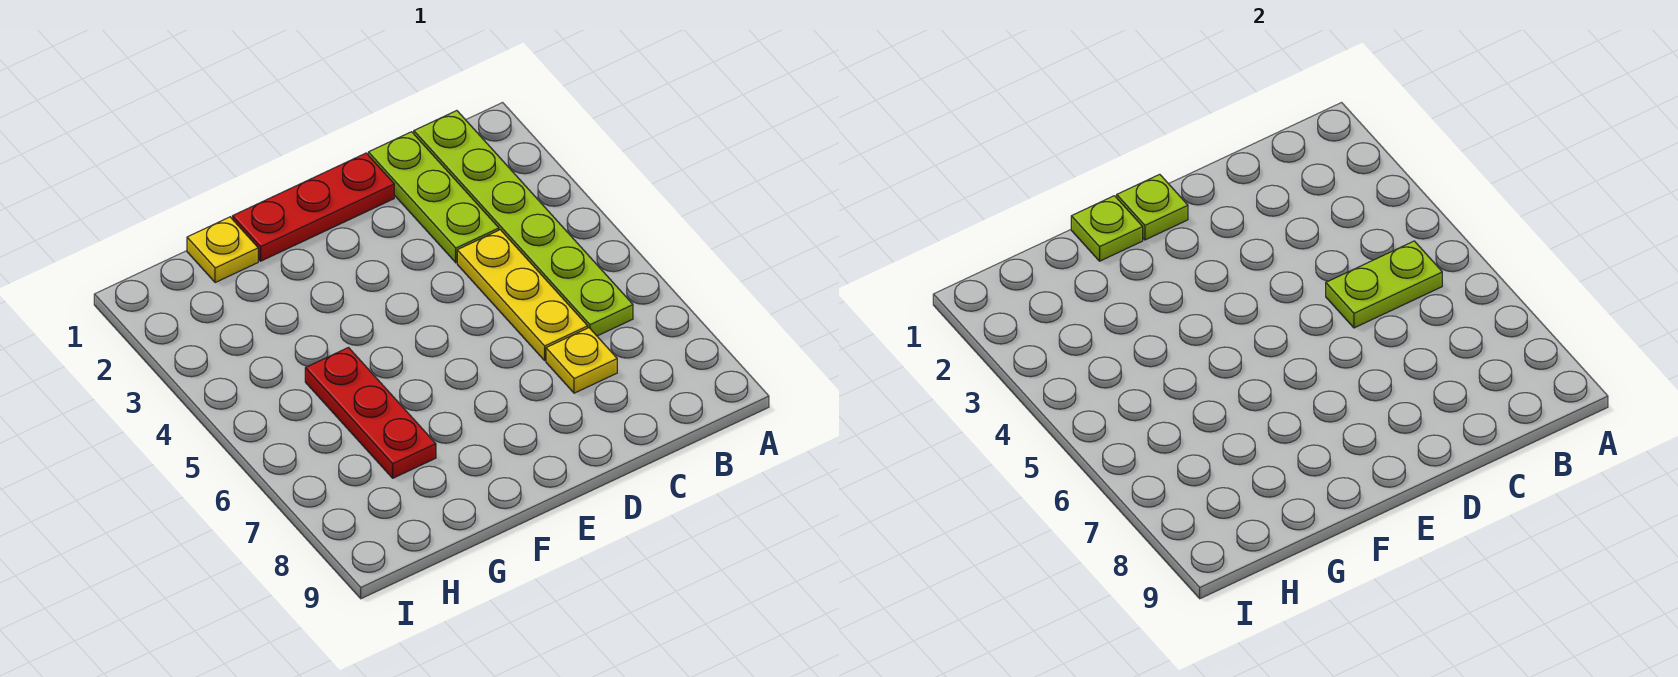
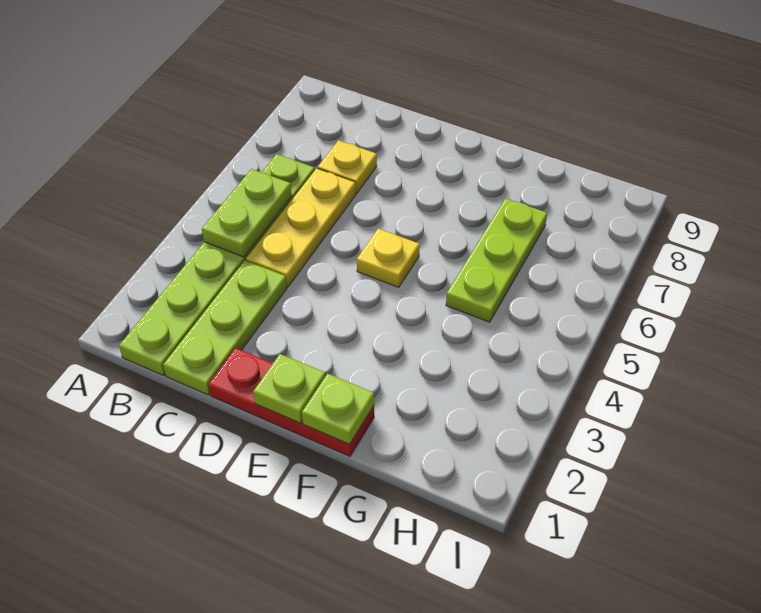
lime 1x2 plate [1326,241,1442,328] -> lime 1x2 plate turned to [202,169,292,257]
yellow 1x1 plate [187,217,258,283] -> yellow 1x1 plate moved to [357,229,420,287]
red 1x3 plate [305,348,436,478] -> lime 1x3 plate [446,198,547,322]

